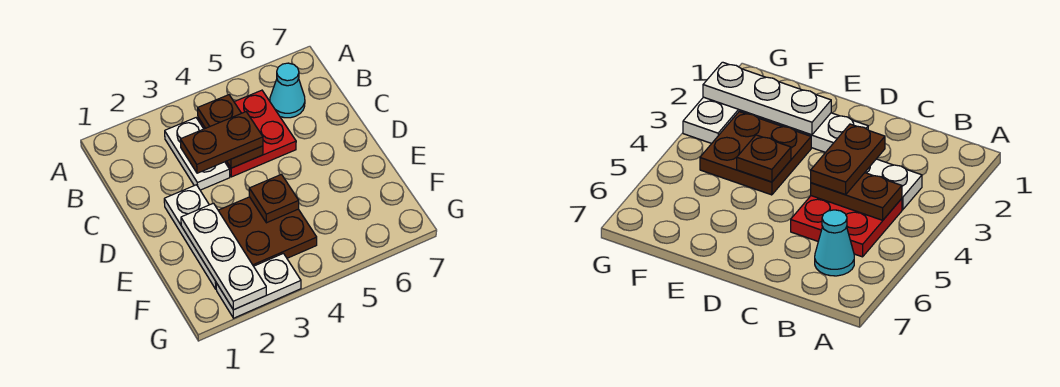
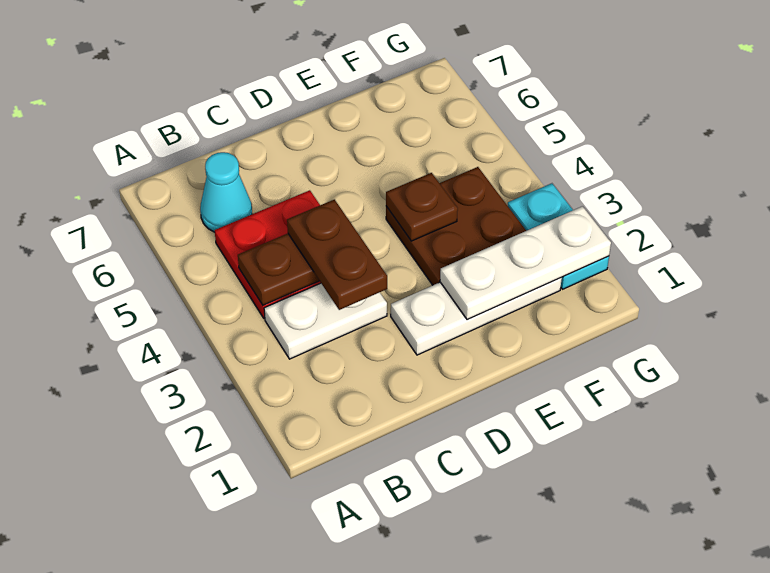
white 1x2 plate [216,253,301,318] -> cyan 1x2 plate [508,183,609,289]

